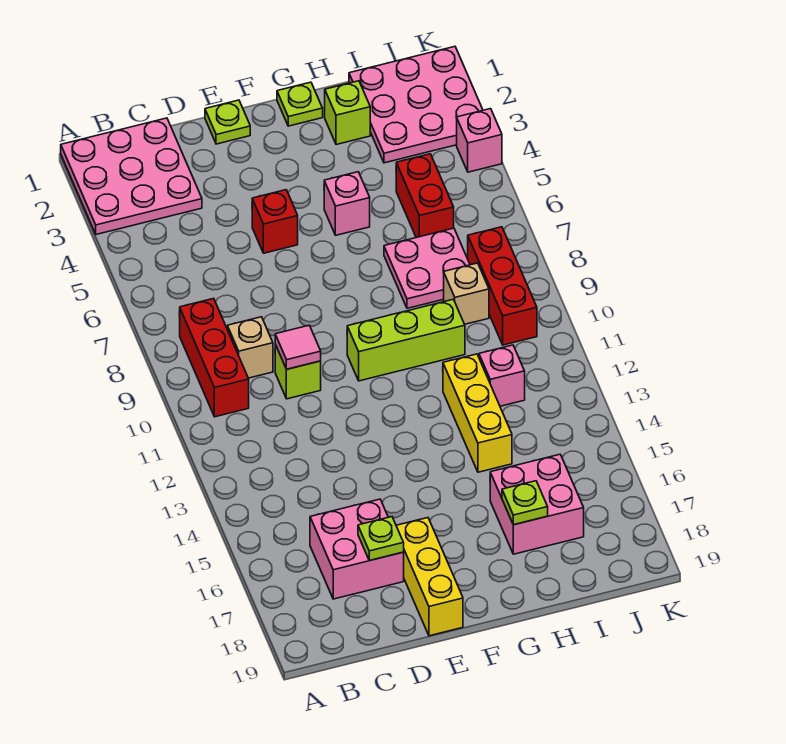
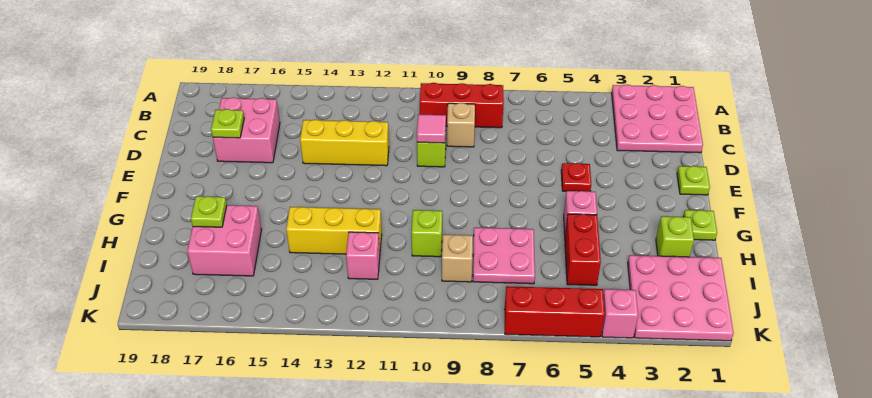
red 1x1 brick [252,190,298,253] -> red 1x1 plate [561,163,591,191]
yellow 1x3 brick [396,518,463,636] -> yellow 1x3 brick moved to [300,120,389,166]
lime 1x3 brick [347,299,465,381] -> lime 1x1 brick [412,210,442,257]
red 1x2 brick [396,154,454,238] -> red 1x2 brick turned to [565,214,601,285]
red 1x3 brick [468,227,537,345] -> red 1x3 brick moved to [505,286,605,337]

